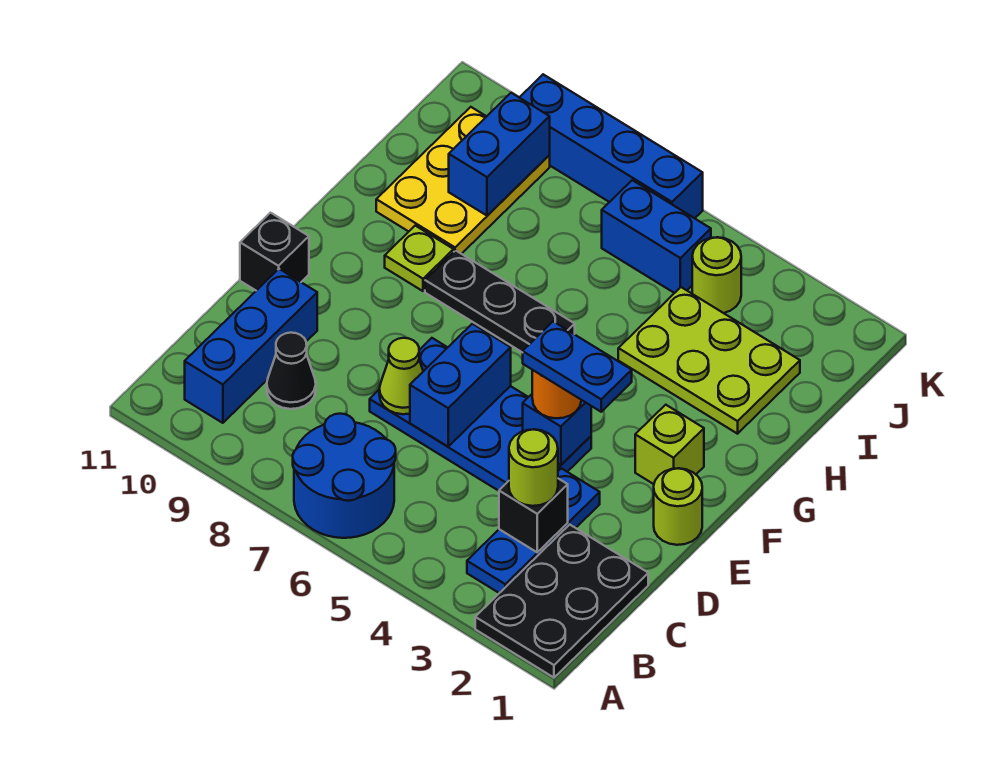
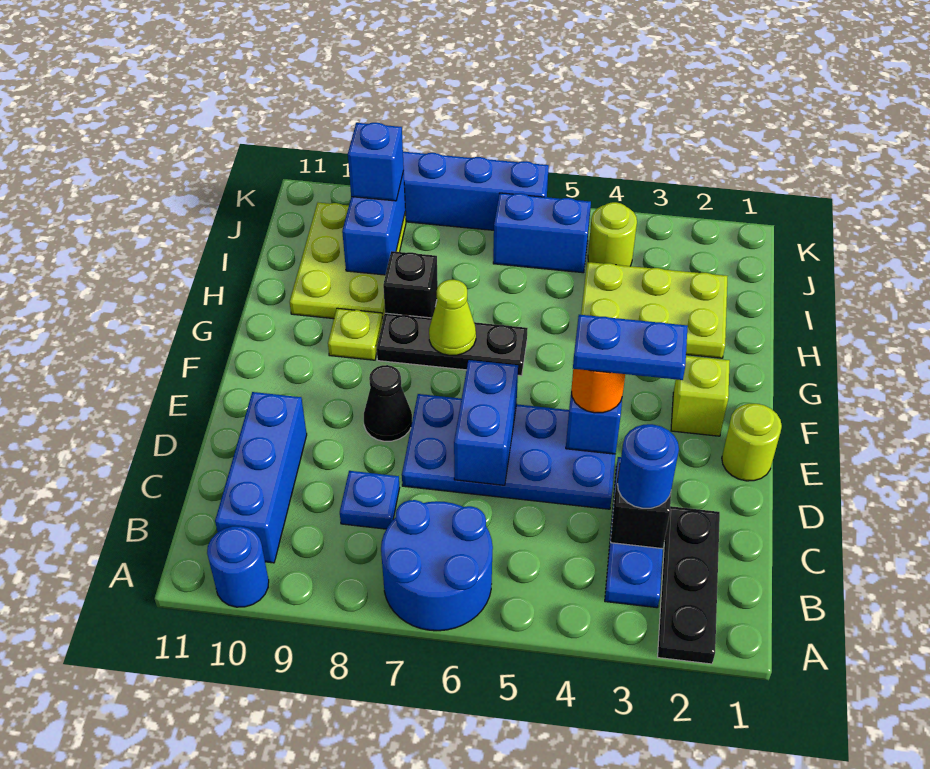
black 2x3 plate [475,525,648,678] -> black 1x3 plate [658,506,720,664]
none -> blue 1x1 round brick [207,526,269,607]
lime 1x1 round brick [509,429,558,506] -> blue 1x1 round brick [618,424,679,508]
none -> blue 1x1 plate [340,471,400,529]
black 1x1 cone [267,333,316,409] -> black 1x1 cone moved to [364,365,412,441]
lime 1x1 cone [379,338,423,414] -> lime 1x1 cone moved to [429,280,476,355]
black 1x1 brick [240,213,309,291] -> black 1x1 brick moved to [383,251,438,318]
yellow 2x3 plate [376,107,550,254] -> lime 2x3 plate [290,203,406,319]
none -> blue 1x1 brick [348,123,404,201]

